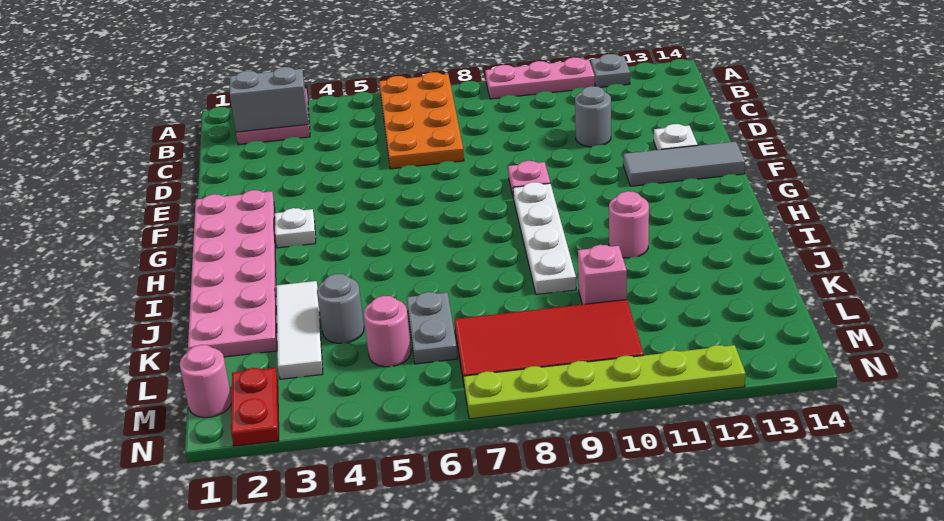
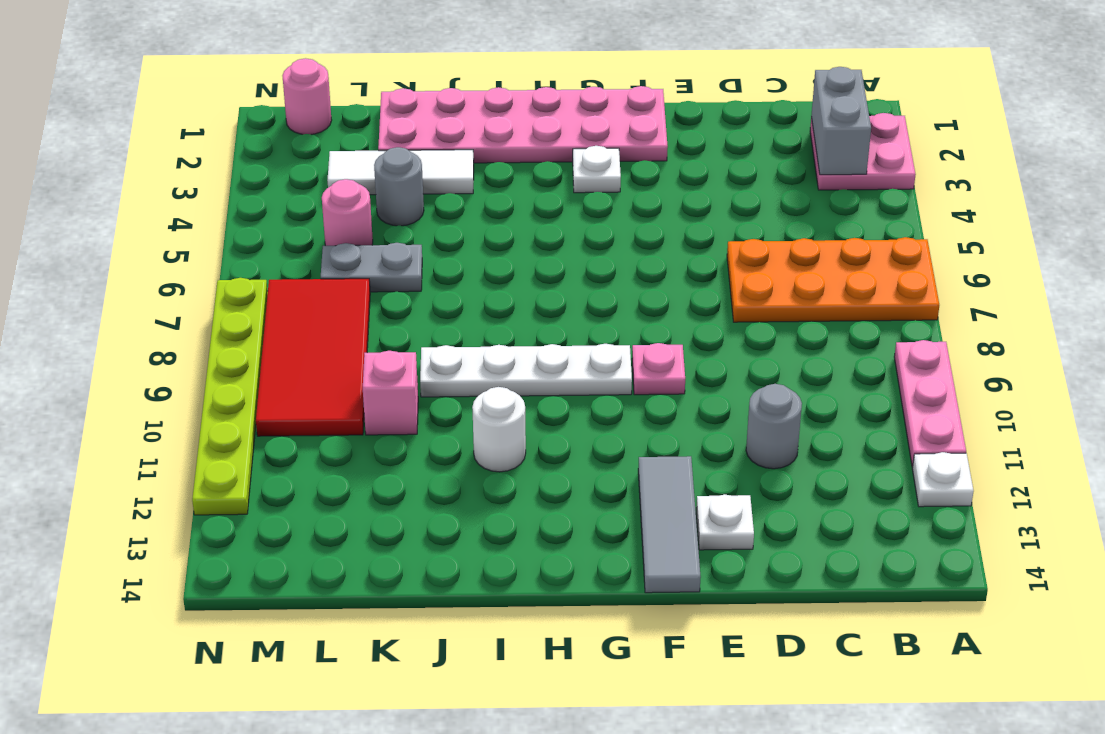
grey 1x1 plate [591,54,630,87] -> white 1x1 plate [912,452,974,507]
pink 1x1 round brick [609,191,649,258] -> white 1x1 round brick [472,387,526,472]
red 1x2 plate [231,368,279,446] -> none

